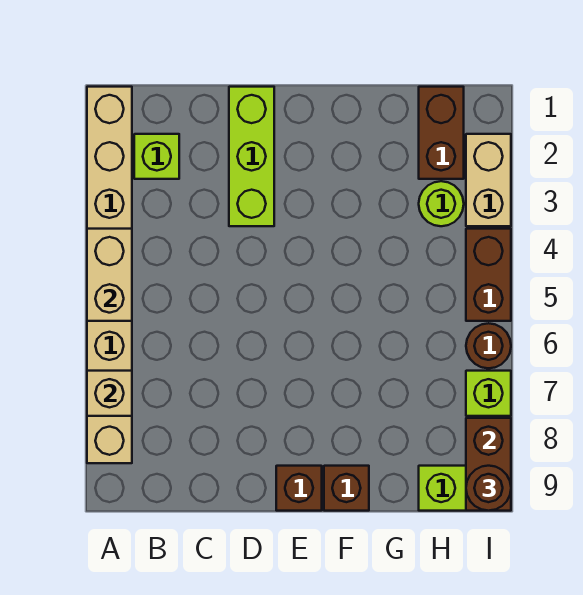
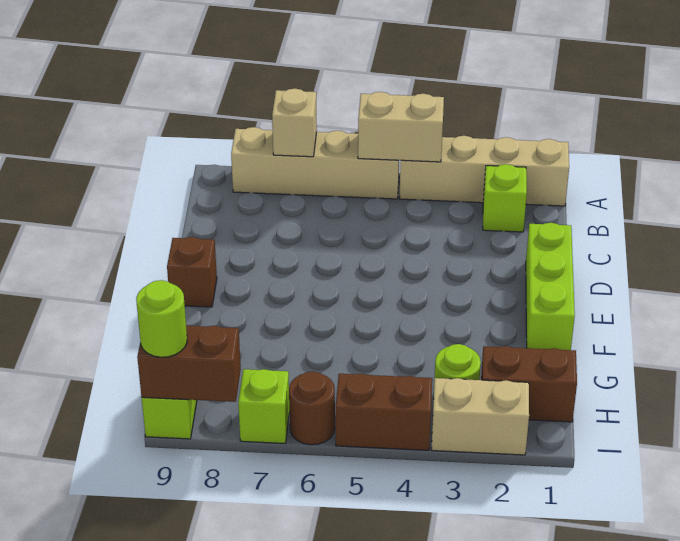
lime 1x3 brick [229,87,274,226] -> lime 1x3 brick turned to [526,223,575,350]
brown 1x1 brick [324,466,369,511] -> none
brown 1x1 round brick [466,466,511,511] -> lime 1x1 round brick [136,280,187,357]

